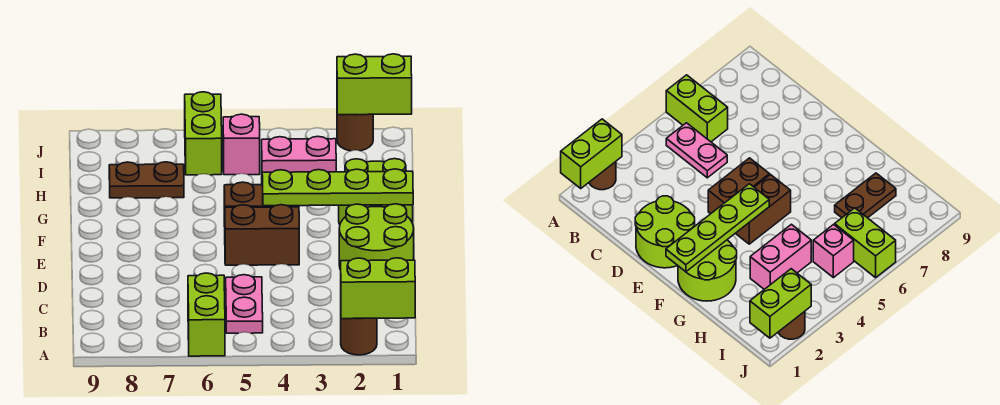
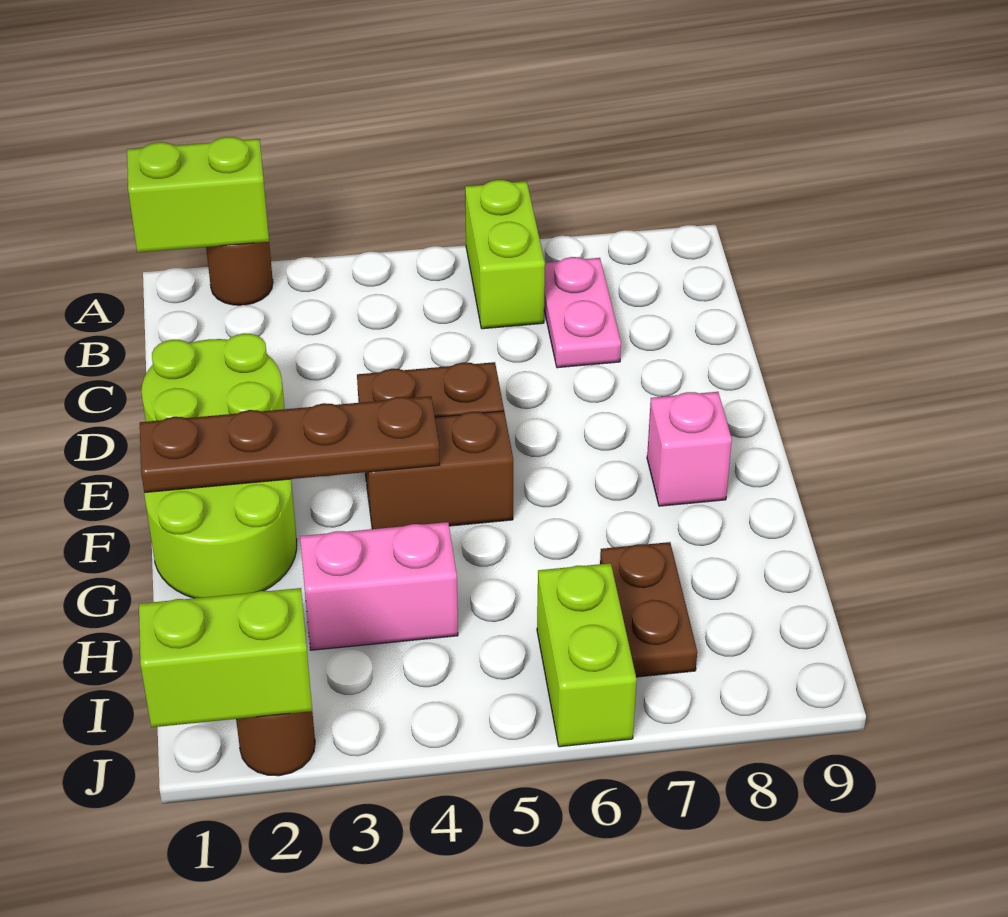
pink 1x2 plate [226,275,263,333] -> pink 1x2 plate moved to [544,257,621,368]
lime 1x4 plate [262,169,413,206] -> brown 1x4 plate [140,396,440,493]
brown 1x2 plate [109,162,184,198] -> brown 1x2 plate turned to [600,542,697,677]
pink 1x1 brick [223,114,260,175] -> pink 1x1 brick moved to [647,392,732,506]

